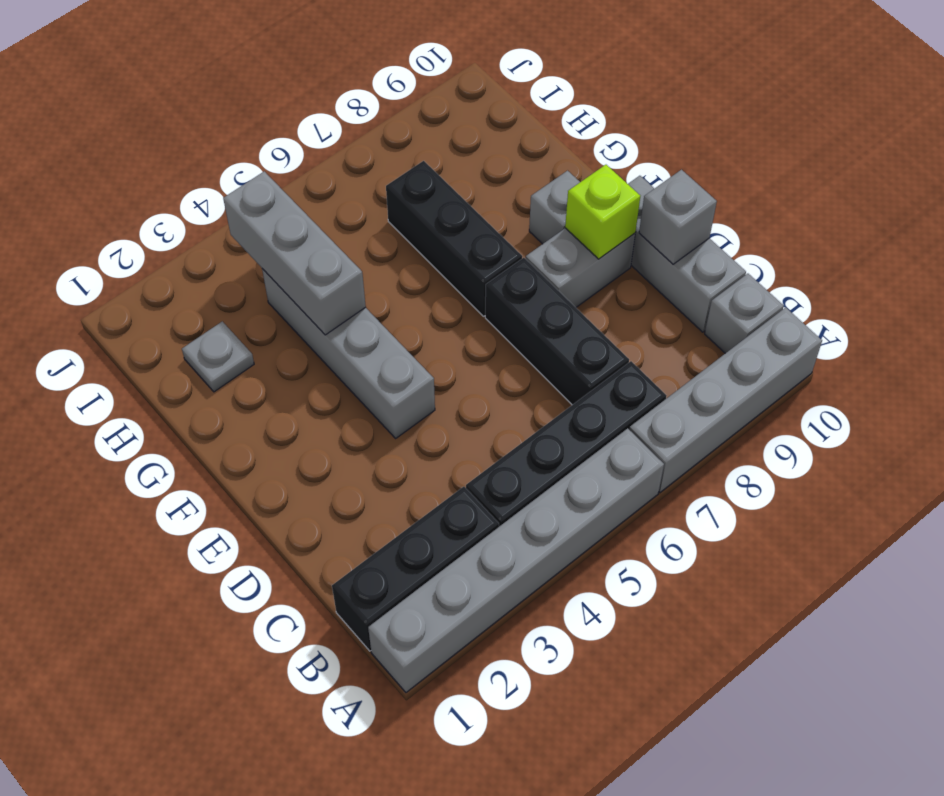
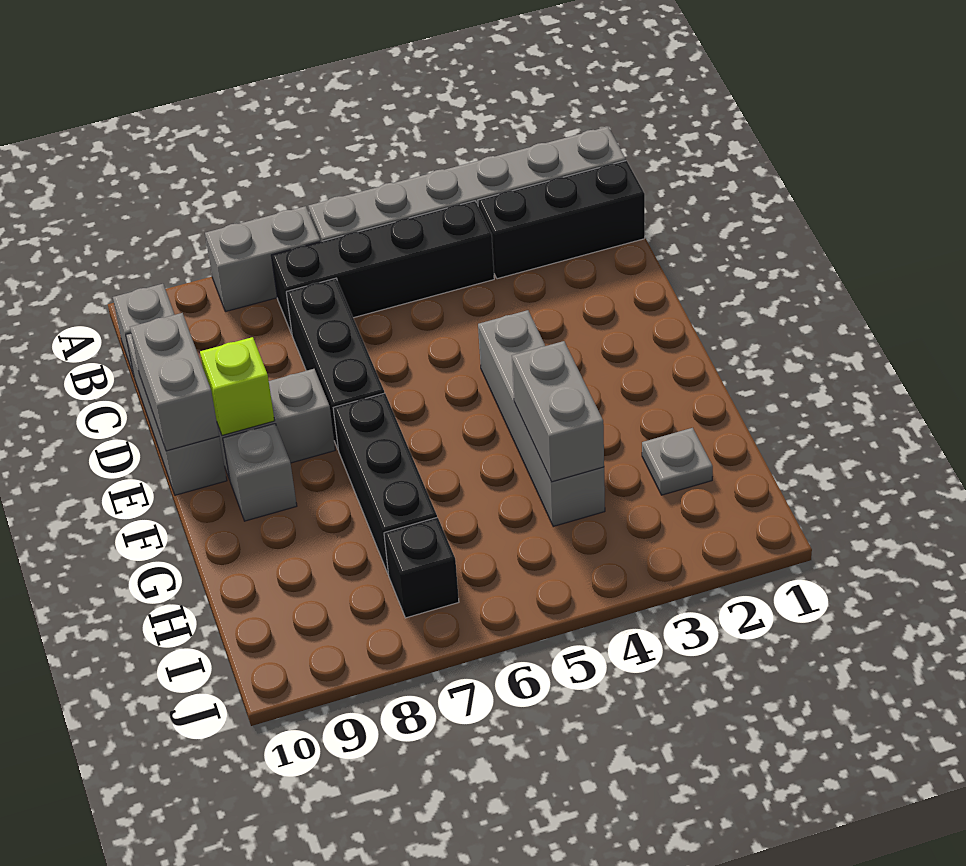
grey 1x4 brick [629,307,822,492] -> grey 1x2 brick [205,206,320,312]
grey 1x1 brick [639,170,717,264] -> grey 1x2 brick [130,313,219,451]
grey 1x3 brick [223,171,366,335] -> grey 1x2 brick [512,341,604,482]
none -> black 1x1 brick [384,517,459,618]

